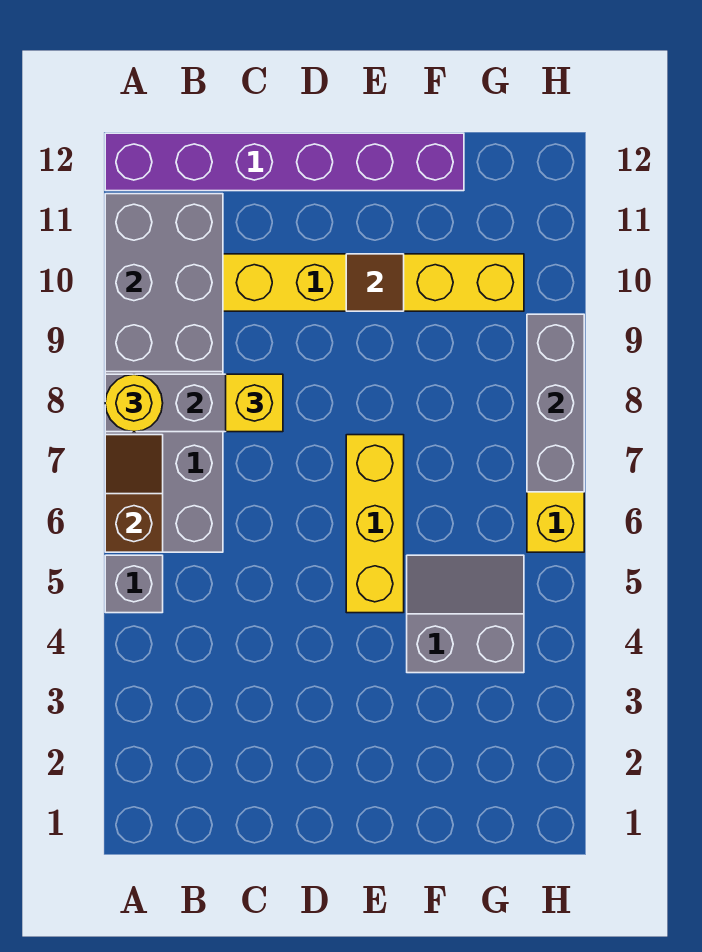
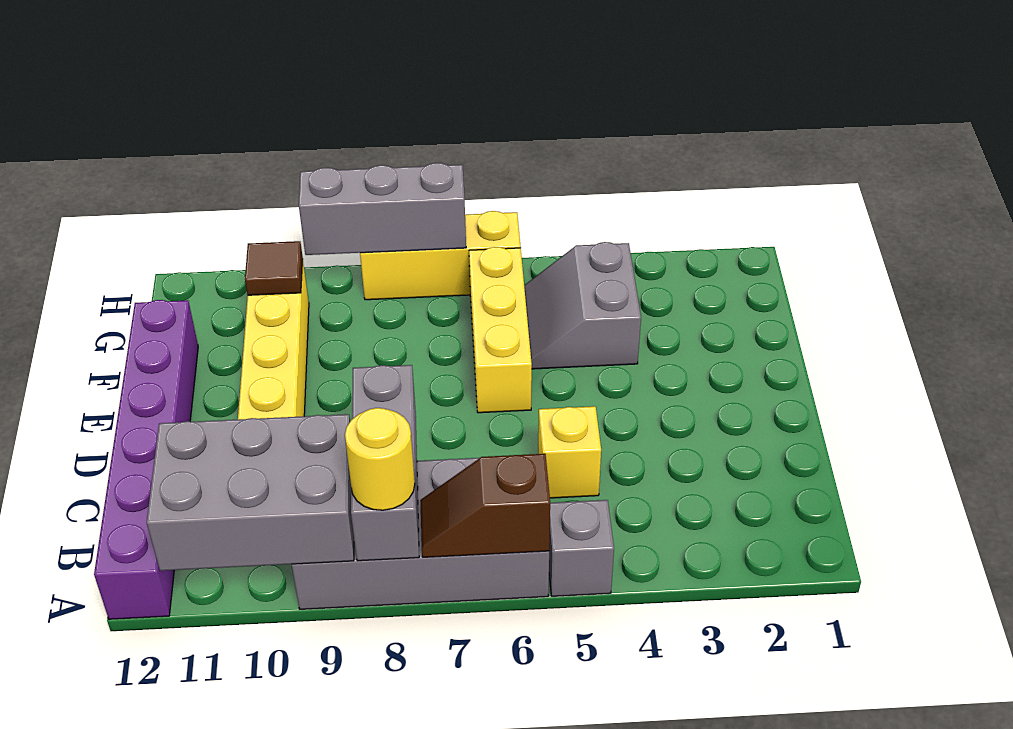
yellow 1x1 brick [226,374,283,432] -> yellow 1x1 brick moved to [538,406,601,498]
yellow 1x3 brick [346,435,404,613] -> yellow 1x3 brick turned to [469,247,532,413]
brown 1x1 tile [346,254,404,311] -> brown 1x1 tile moved to [245,241,303,295]

